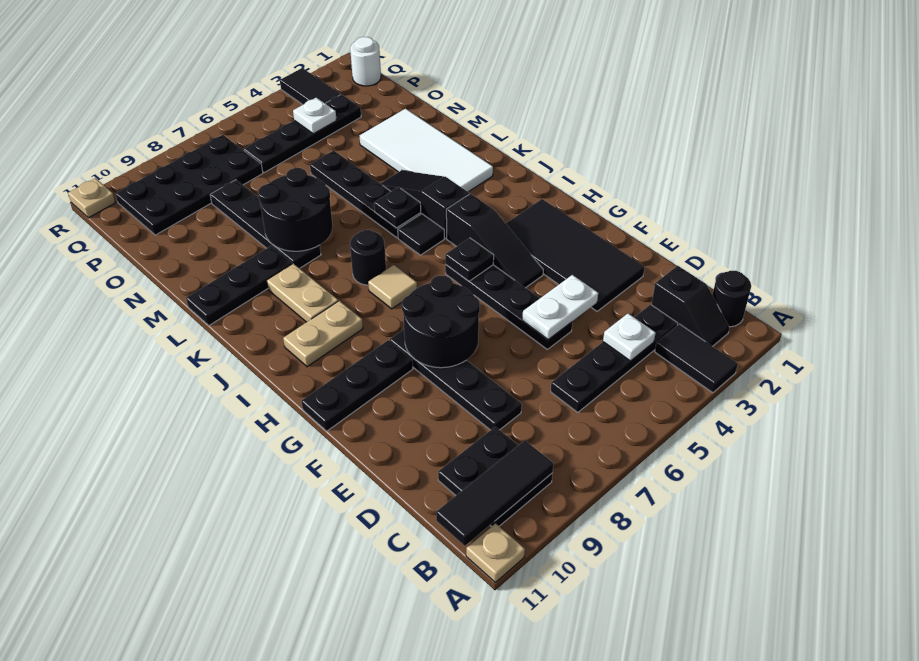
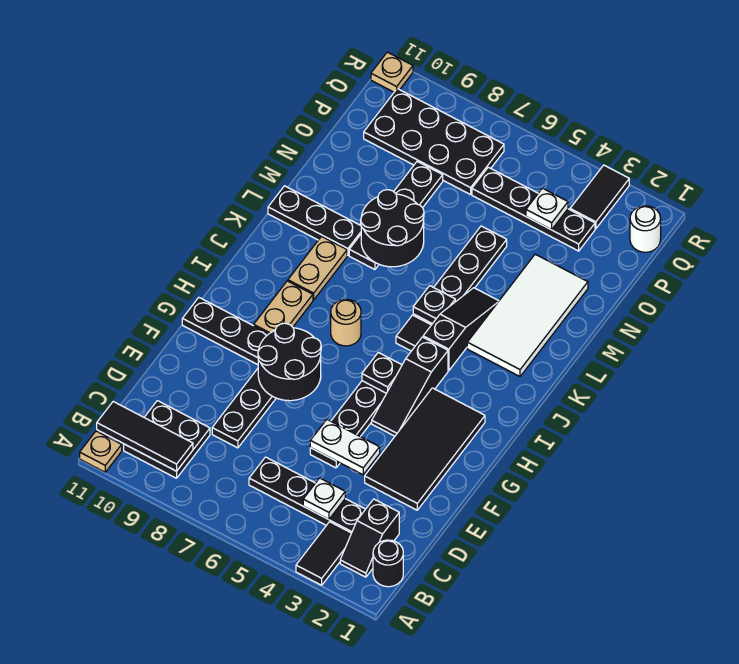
tan 1x1 tile [368,265,417,309] -> tan 1x1 round brick [331,299,361,346]
tan 1x2 plate [283,301,363,367] -> tan 1x2 plate turned to [254,281,313,334]
black 1x1 round brick [350,230,386,285] -> none

